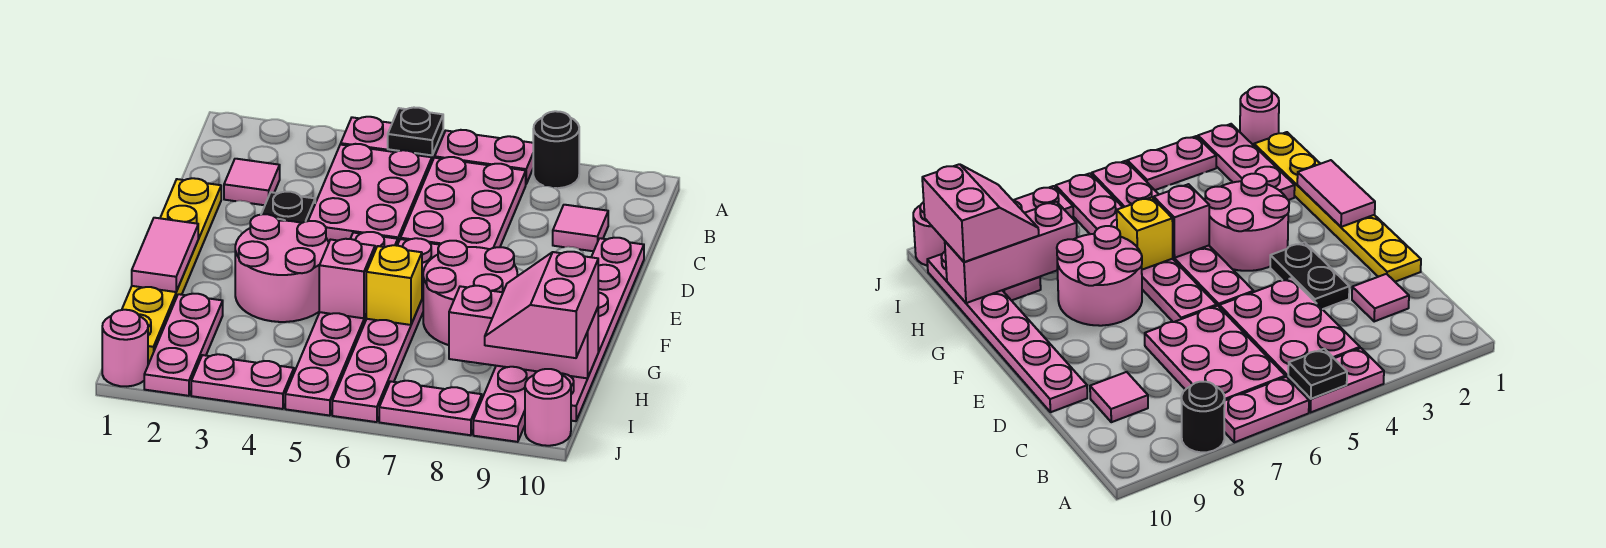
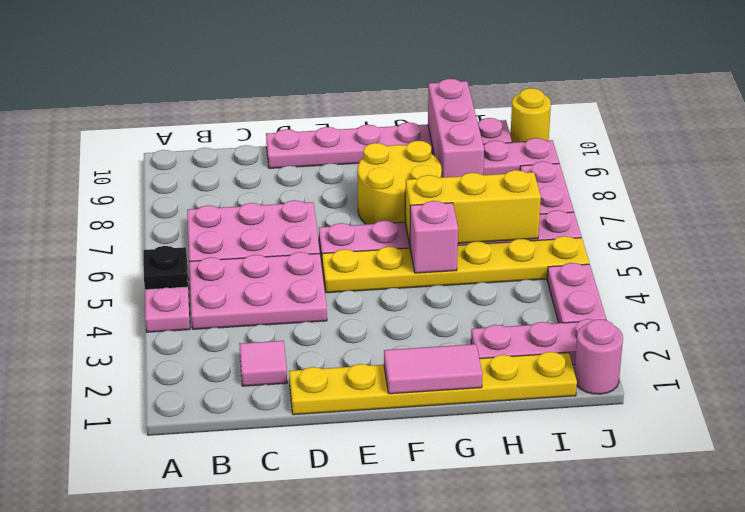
pink 1x2 plate [435,130,533,184] -> none
black 1x1 round brick [533,111,579,188] -> none
pink 1x1 tile [553,205,608,251] -> none
black 1x2 plate [261,192,315,223] -> none
pink 1x6 plate [285,232,398,416] -> yellow 1x6 plate [322,236,589,293]
pink 2x2 round brick [235,214,329,322] -> none
pink 2x2 round brick [423,241,517,345] -> yellow 2x2 round brick [358,141,442,224]
yellow 1x1 brick [366,245,422,325] -> yellow 1x3 brick [405,170,541,245]
pink 2x2 slope [485,252,598,358] -> none
pink 1x1 round brick [525,369,571,446] -> yellow 1x1 round brick [510,88,551,143]

